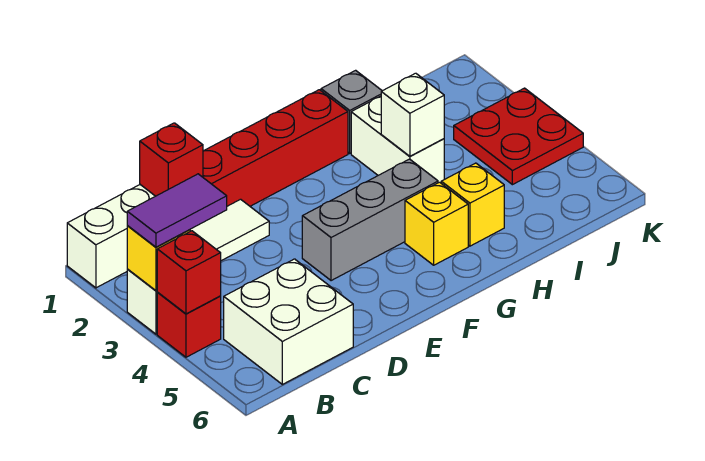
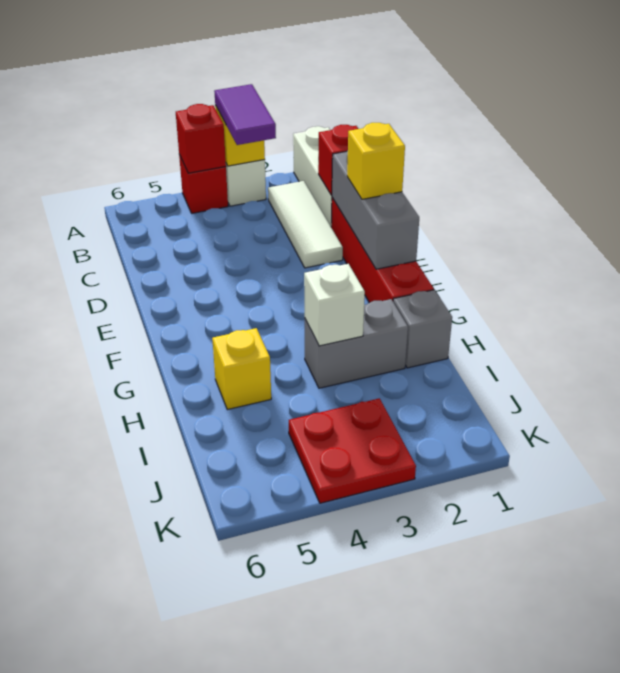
white 2x2 brick [224,259,353,384] -> none
grey 1x3 brick [302,159,438,281] -> grey 1x3 brick moved to [332,151,419,269]
yellow 1x1 brick [405,182,468,265] -> yellow 1x1 brick moved to [347,123,405,199]
white 1x2 brick [351,96,444,183] -> grey 1x2 brick [305,299,408,388]

